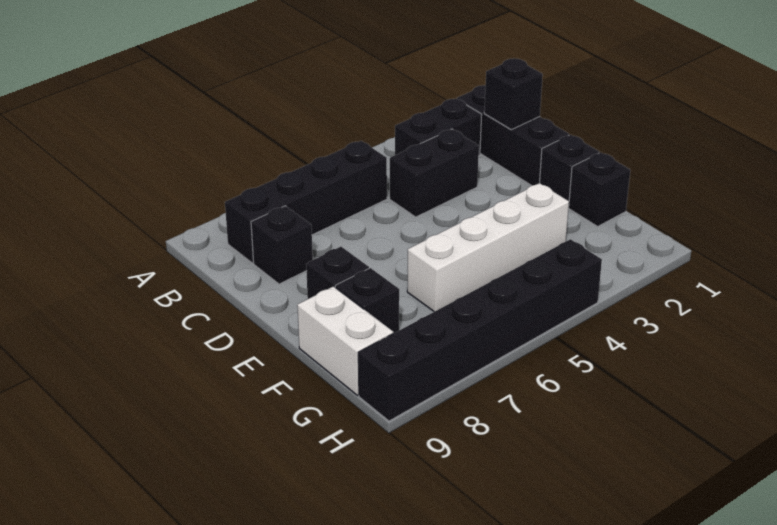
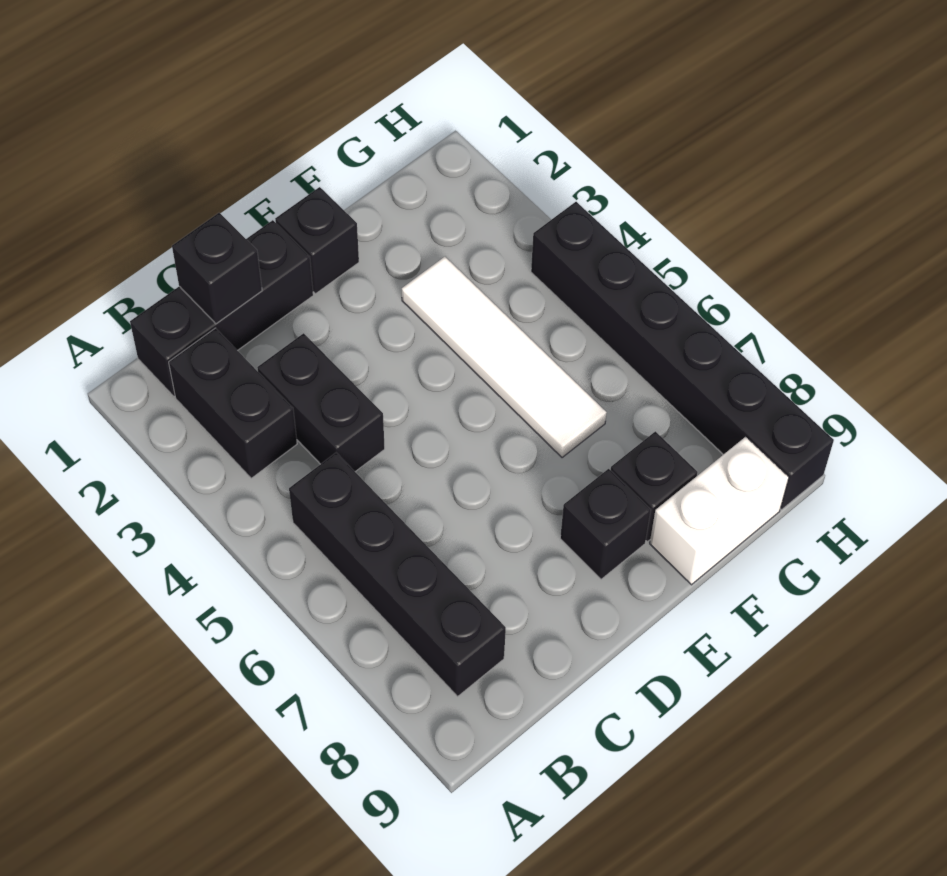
black 1x1 brick [251,206,313,284] -> none
black 1x1 brick [569,152,630,226] -> none
white 1x4 brick [407,183,569,312] -> white 1x4 tile [402,257,607,458]

